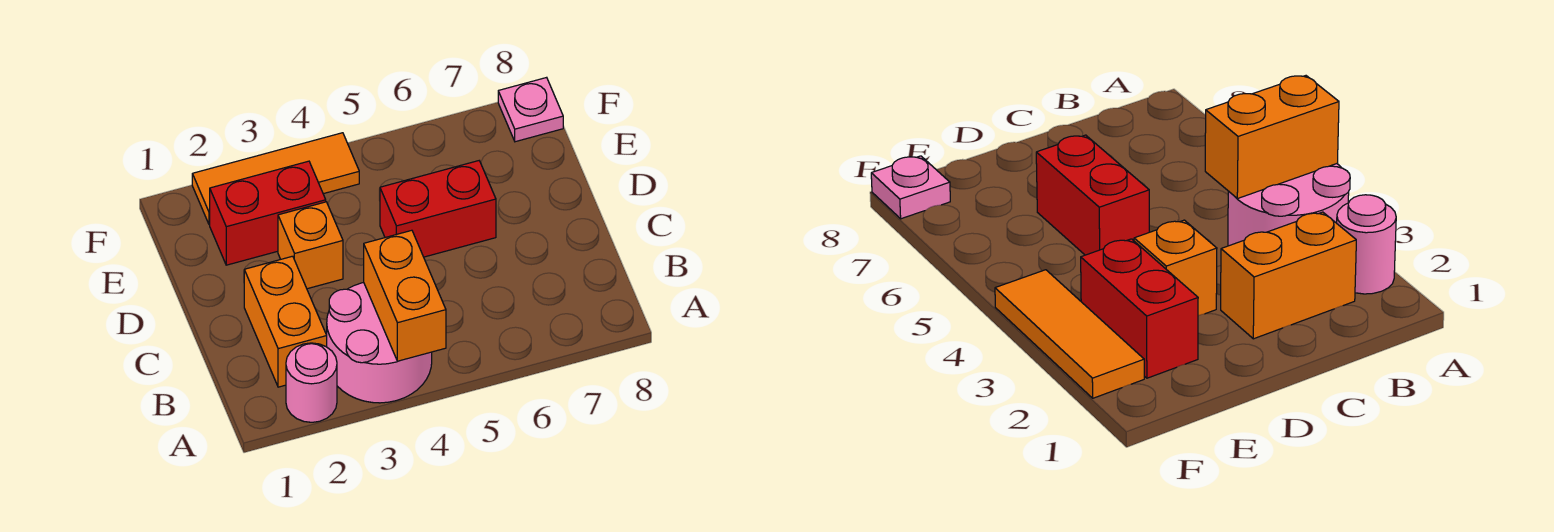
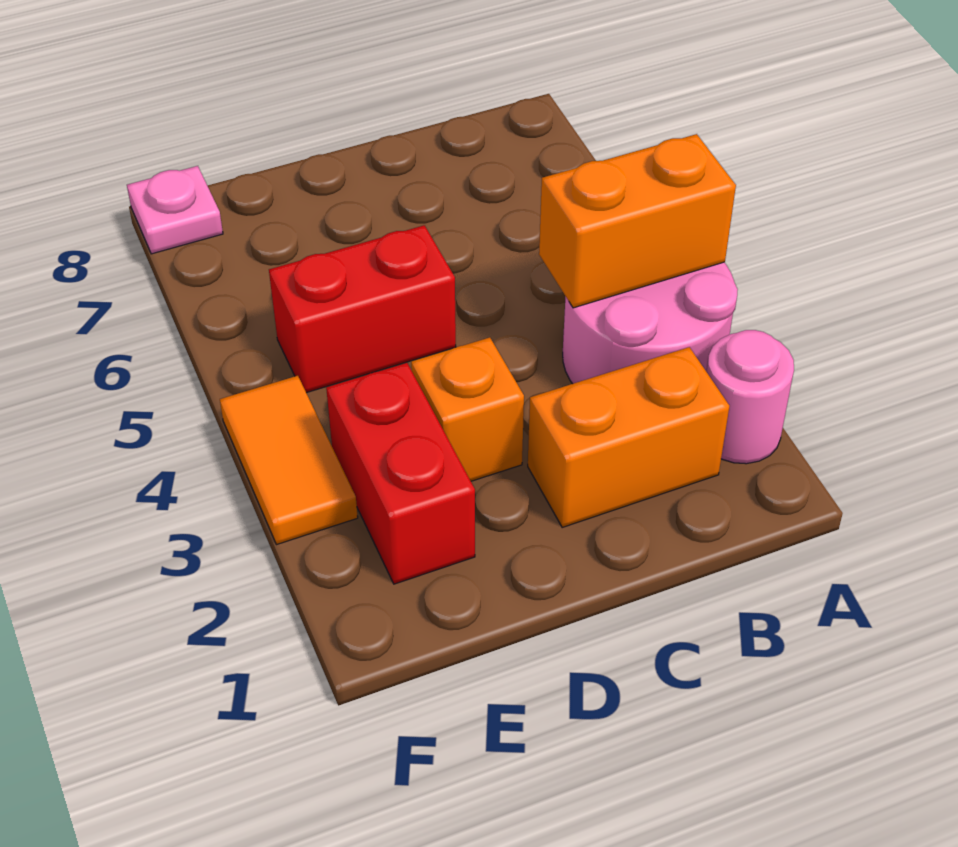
red 1x2 brick [380,161,496,257] -> red 1x2 brick turned to [269,225,456,393]
orange 1x3 tile [192,133,359,225] -> orange 1x2 tile [220,376,358,545]

